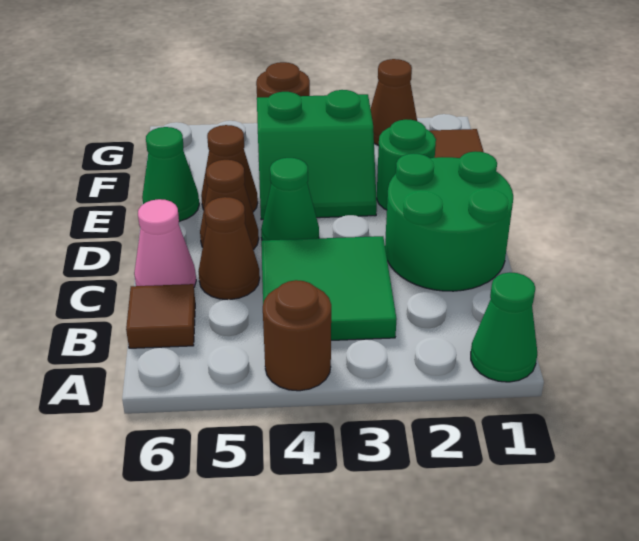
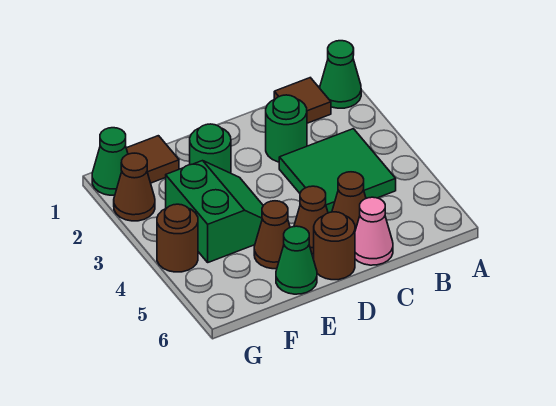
brown 1x1 round brick [263,280,331,391] -> brown 1x1 round brick moved to [314,212,355,280]
brown 1x1 tile [126,284,195,348] -> brown 1x1 tile moved to [274,78,331,123]
green 2x2 round brick [385,151,513,291] -> green 1x1 round brick [266,95,307,162]
green 1x1 cone [261,158,319,240] -> green 1x1 cone moved to [92,128,128,195]

